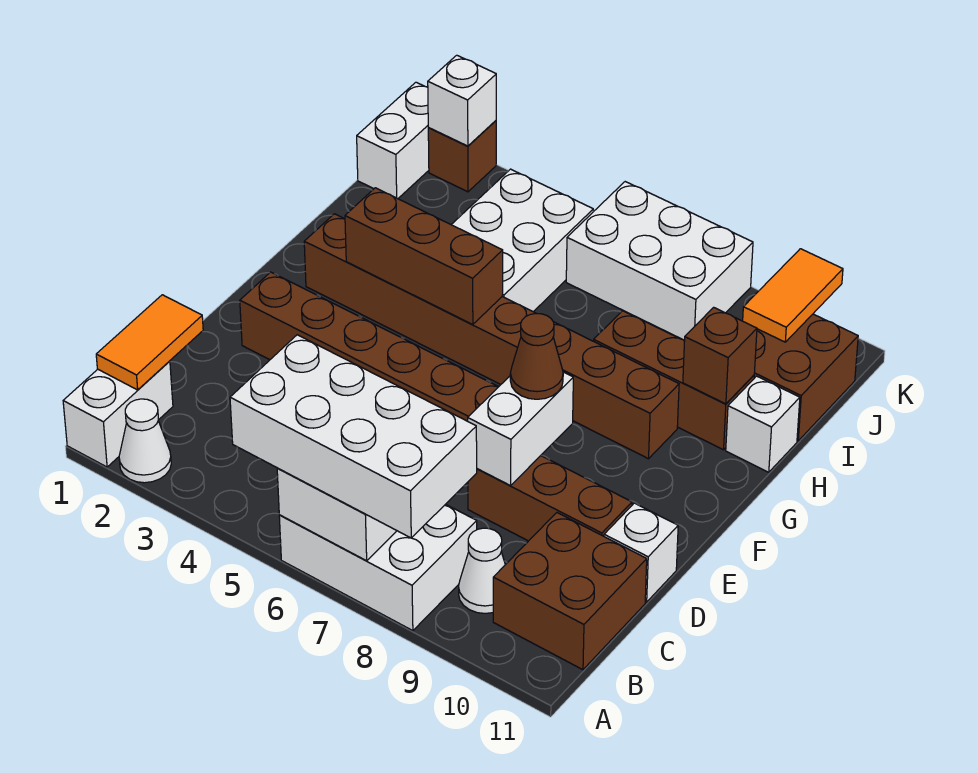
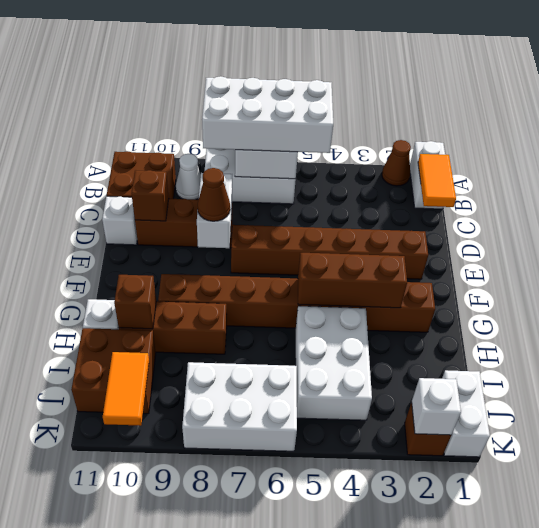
white 1x1 cone [119,399,171,483] -> brown 1x1 cone [382,140,411,186]
none -> brown 1x1 brick [131,170,169,221]

